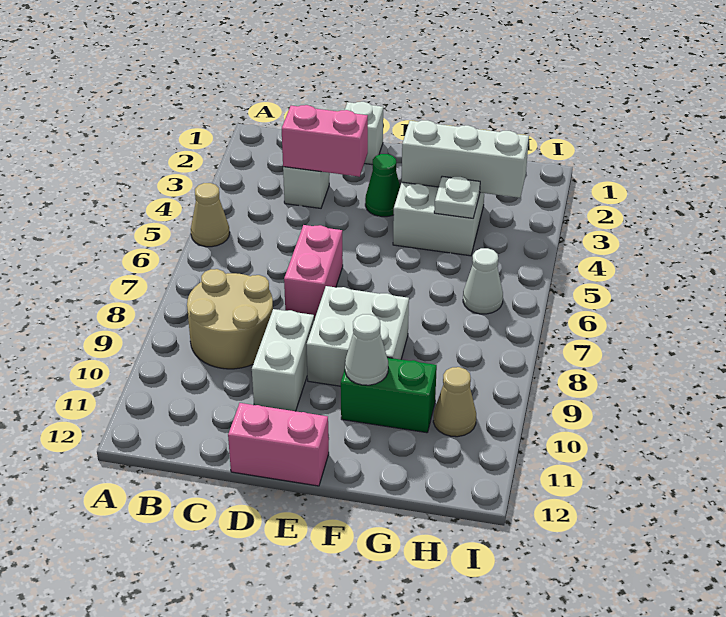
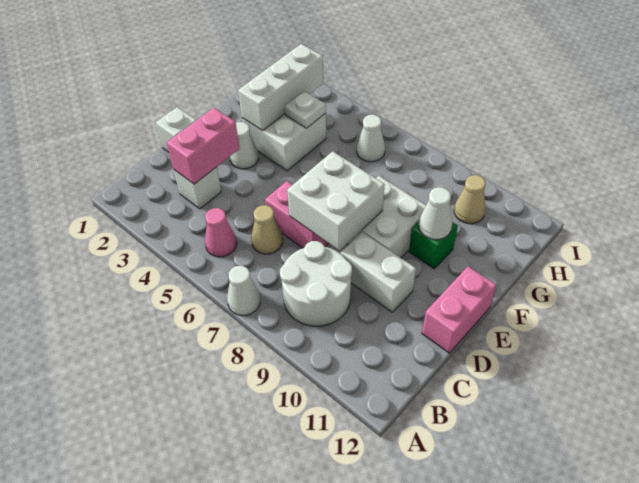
tan 1x1 cone [191,183,230,247] -> tan 1x1 cone moved to [251,205,283,254]
none -> white 1x1 cone [227,266,260,316]
none -> pink 1x1 cone [205,208,237,257]
tan 2x2 round brick [187,269,273,369] -> white 2x2 round brick [280,241,352,326]
none -> white 2x2 brick [287,151,385,251]
green 1x1 cone [365,154,400,217] -> white 1x1 cone [230,122,259,169]
green 1x2 brick [341,358,437,433] -> green 1x1 brick [409,222,458,269]

